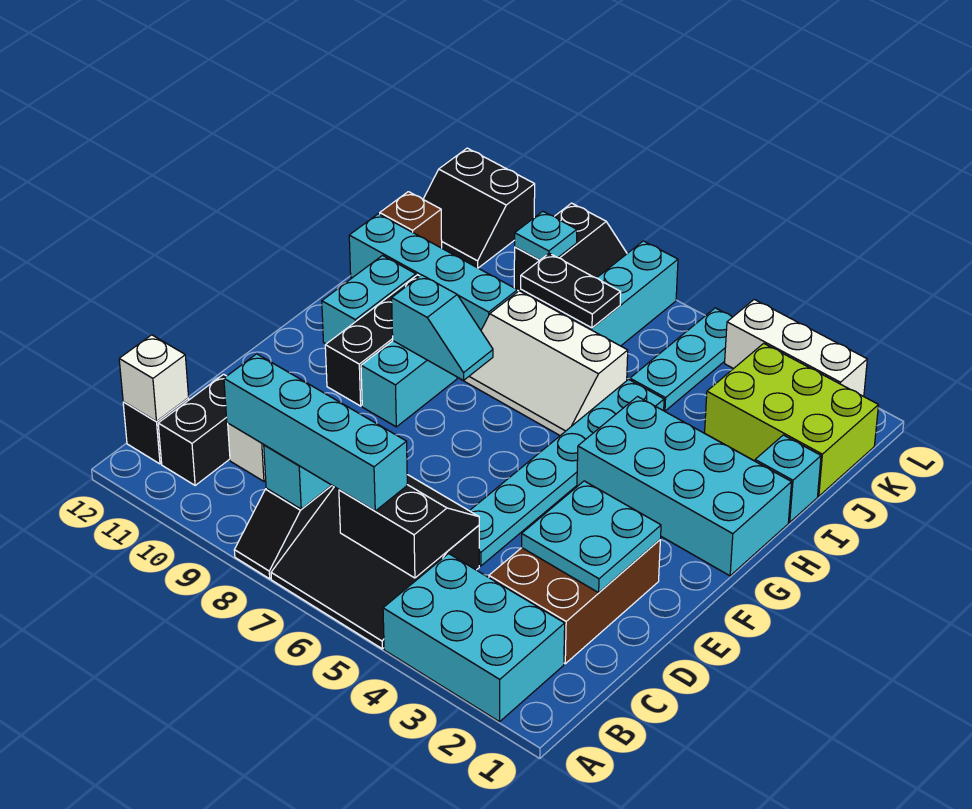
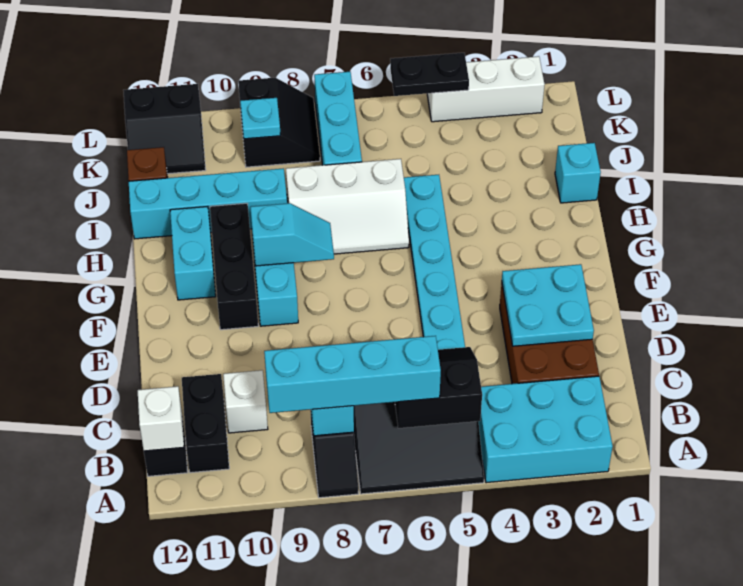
cyan 2x4 brick [577,397,792,576] -> none
lime 2x3 brick [705,343,878,496] -> none
cyan 1x3 plate [630,308,732,411] -> none
black 1x2 plate [521,253,621,328] -> black 1x2 plate moved to [390,53,469,96]

